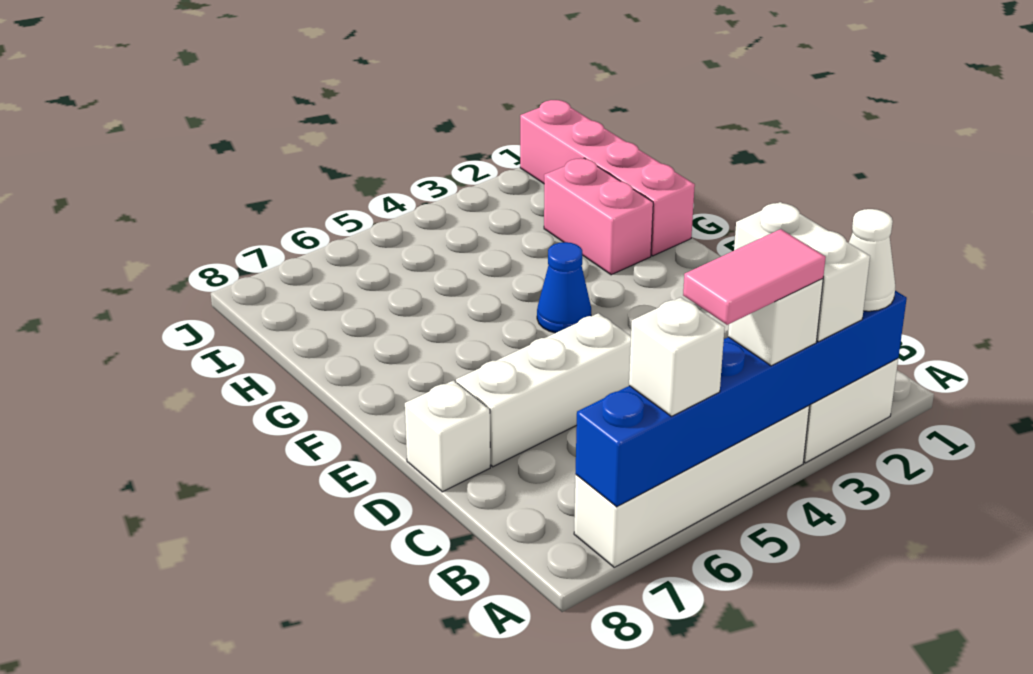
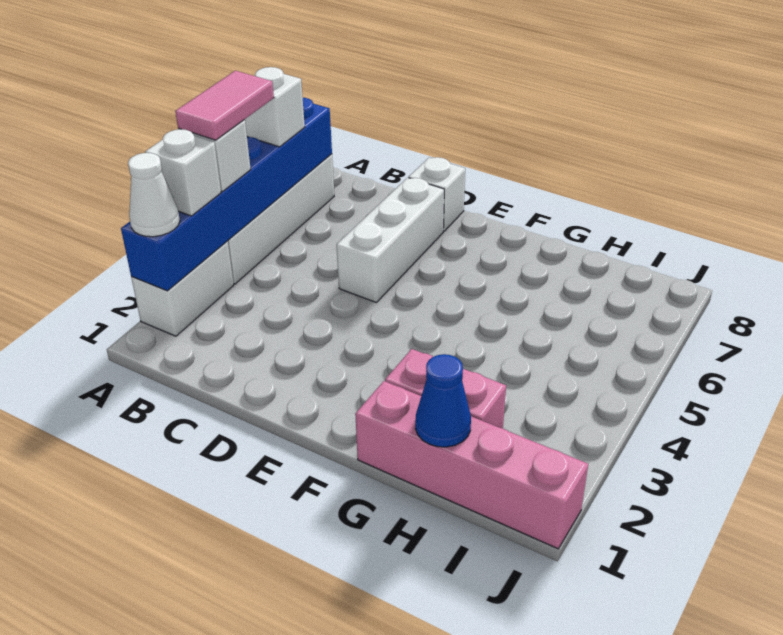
white 1x2 brick [734,202,870,342] -> white 1x1 brick [145,129,221,216]
blue 1x1 cone [537,242,591,333] -> blue 1x1 cone moved to [415,354,471,447]

